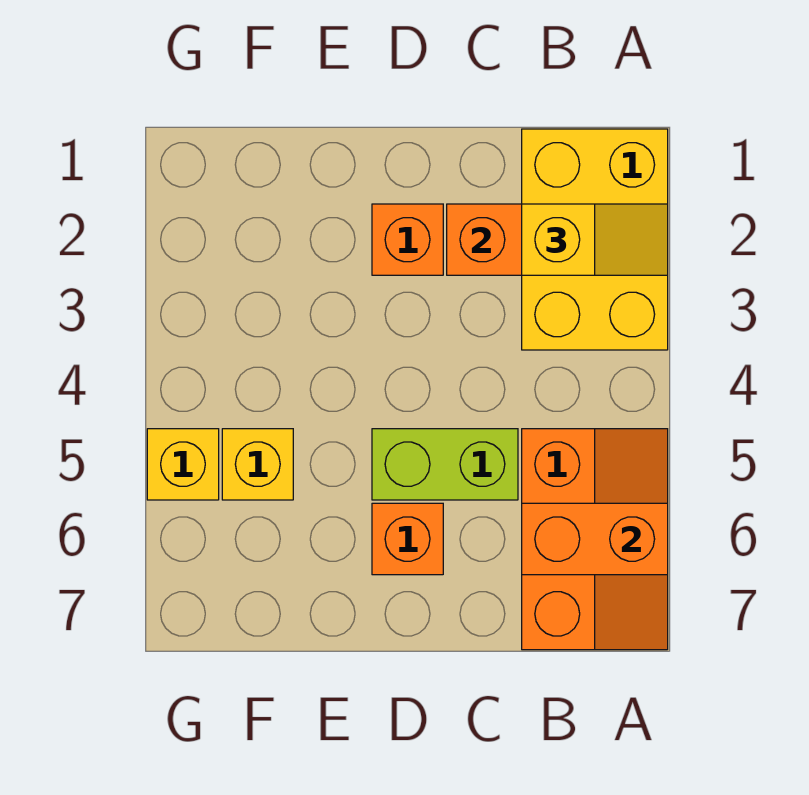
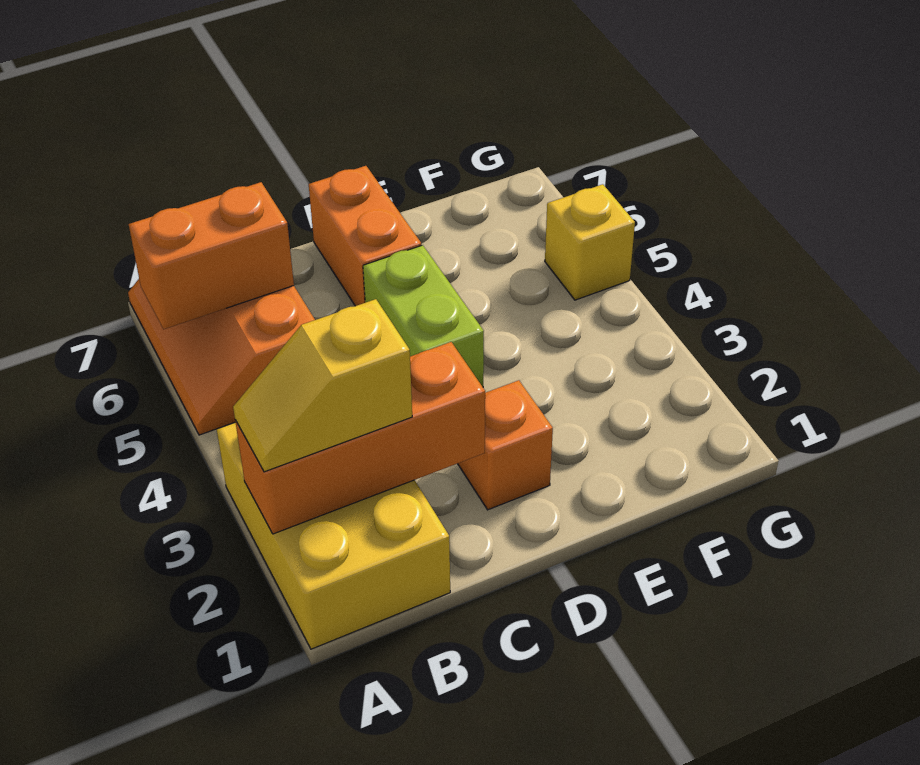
lime 1x2 brick [372,429,518,500] -> lime 1x2 brick turned to [363,245,484,387]
orange 1x1 brick [372,503,443,575] -> orange 1x2 brick [309,166,421,306]
yellow 1x1 brick [222,429,293,500] -> none

